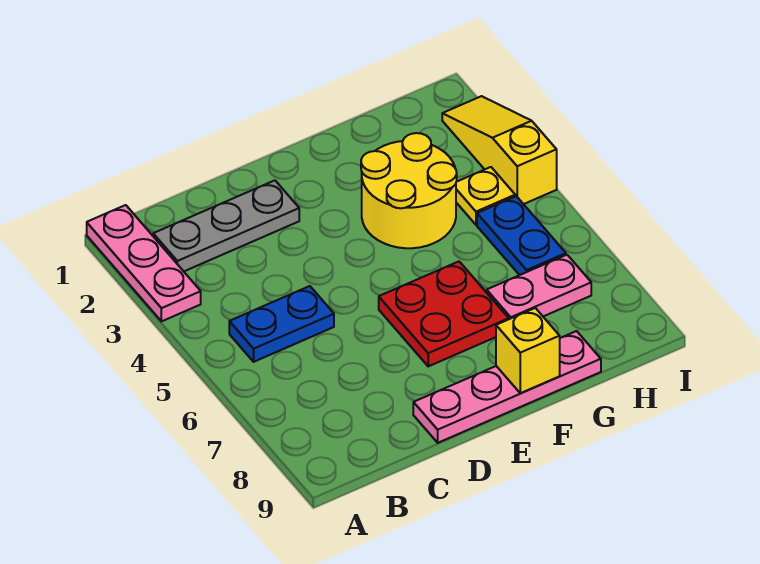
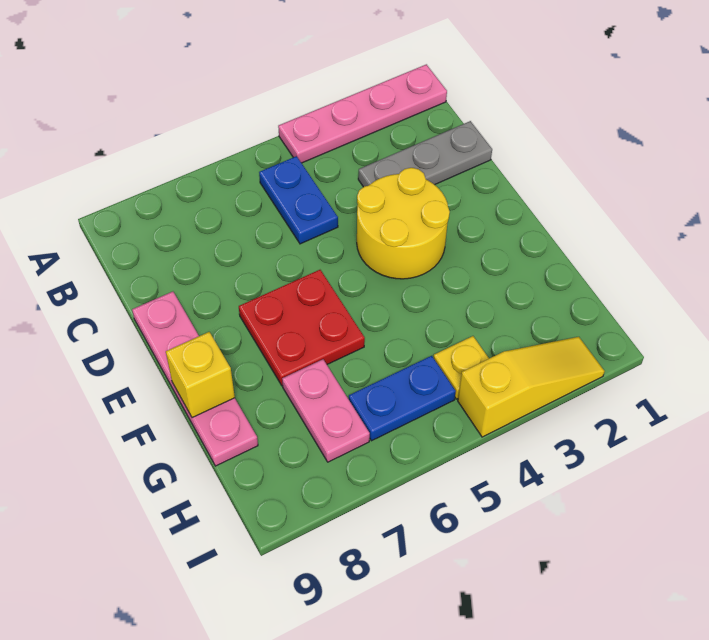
pink 1x3 plate [87,205,201,321] -> pink 1x4 plate [278,64,447,163]
grey 1x3 plate [153,180,299,271] -> grey 1x3 plate turned to [358,121,492,187]
yellow 2x2 round brick [361,133,457,248] -> yellow 2x2 round brick moved to [357,168,450,279]

